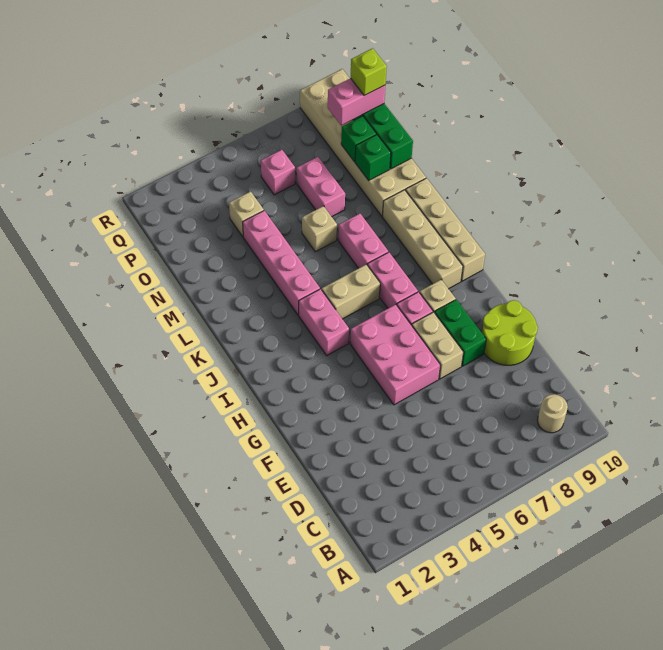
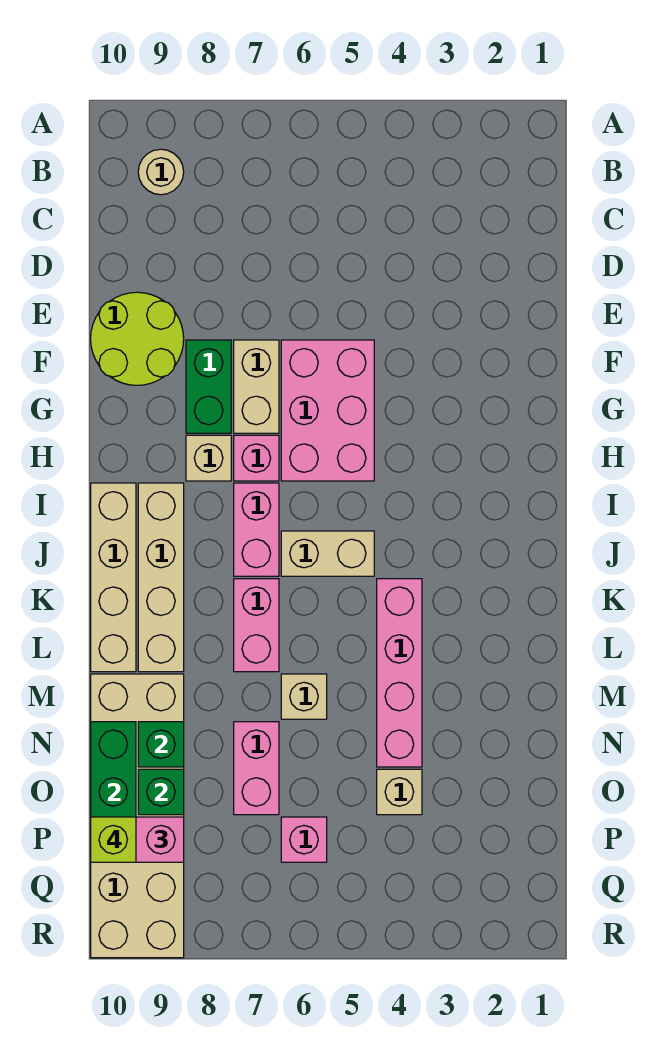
pink 1x2 brick [299,289,349,355] -> none

